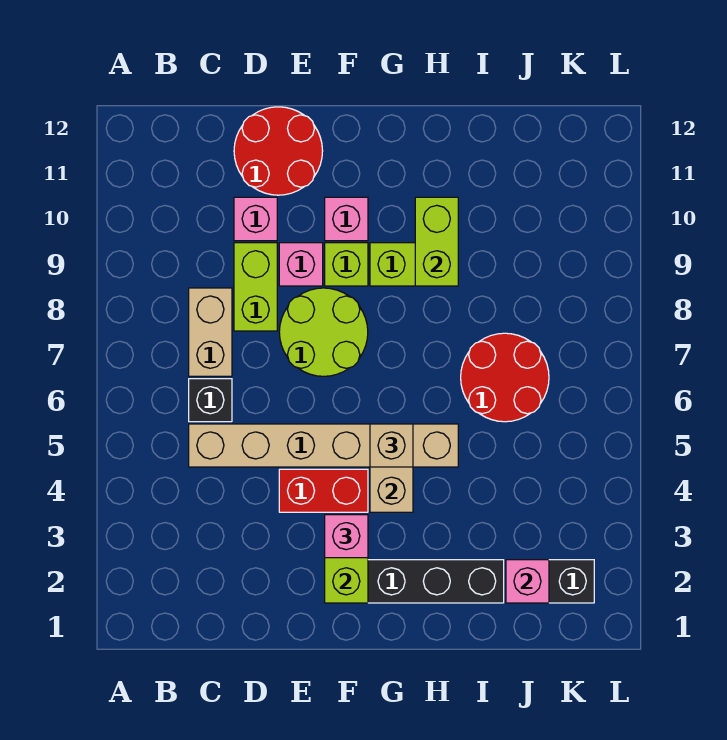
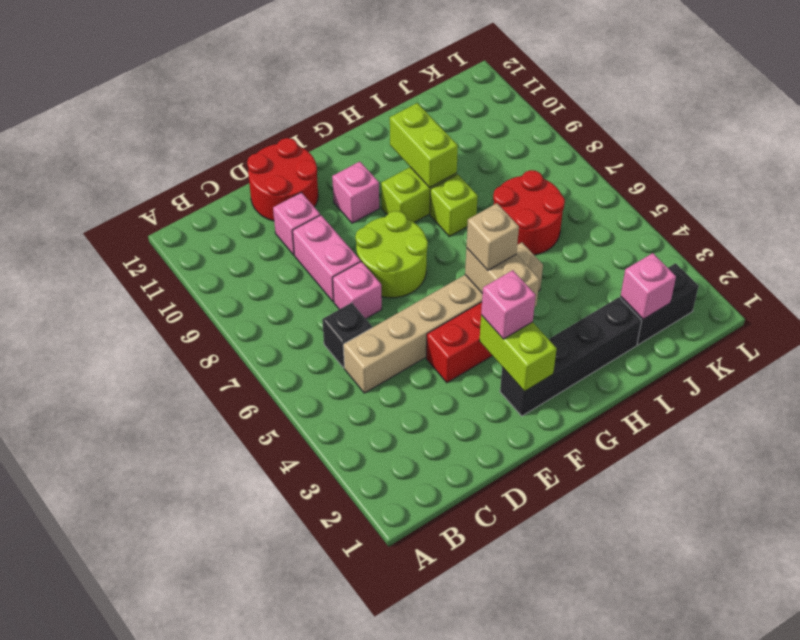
tan 1x2 brick [189,288,232,376] -> none
lime 1x2 brick [234,243,277,331] -> pink 1x2 brick [293,215,361,302]
pink 1x1 brick [279,243,323,286] -> pink 1x1 brick moved to [333,262,382,319]
lime 1x1 brick [325,243,368,286] -> lime 1x1 brick moved to [430,174,478,237]

